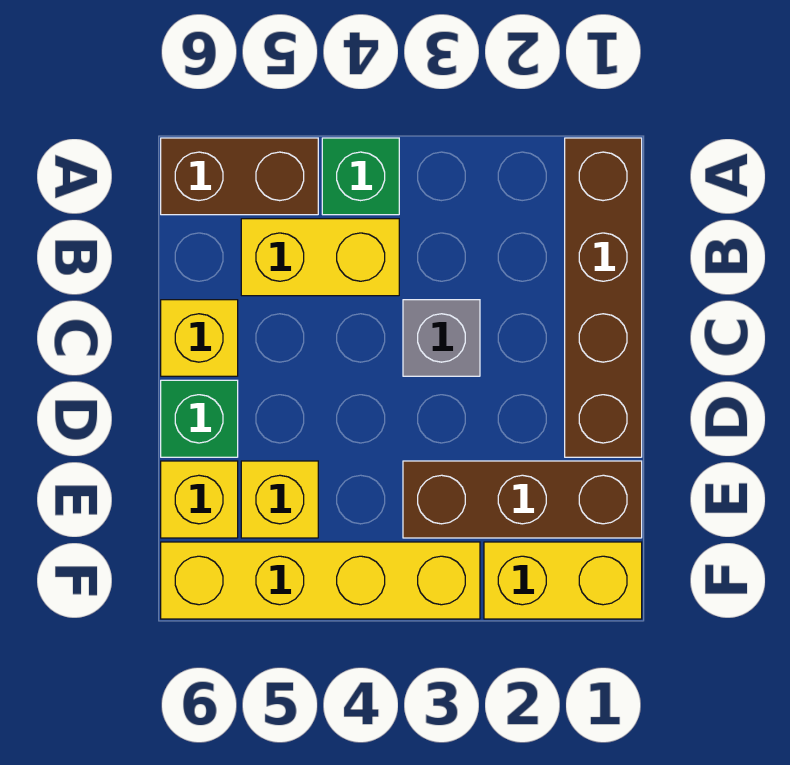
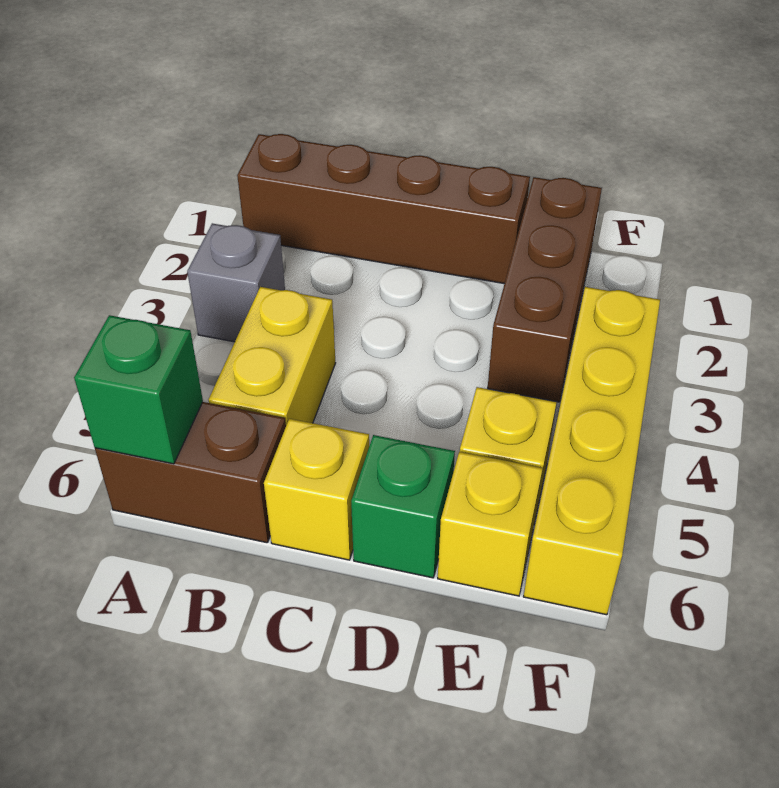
green 1x1 brick [322,138,399,215] -> green 1x1 brick moved to [74,315,203,464]
brown 1x2 brick [161,138,318,215] -> brown 1x2 brick turned to [95,402,286,543]
grey 1x1 brick [403,300,480,376] -> grey 1x1 brick moved to [187,223,285,342]
yellow 1x2 brick [484,542,642,619] -> none

